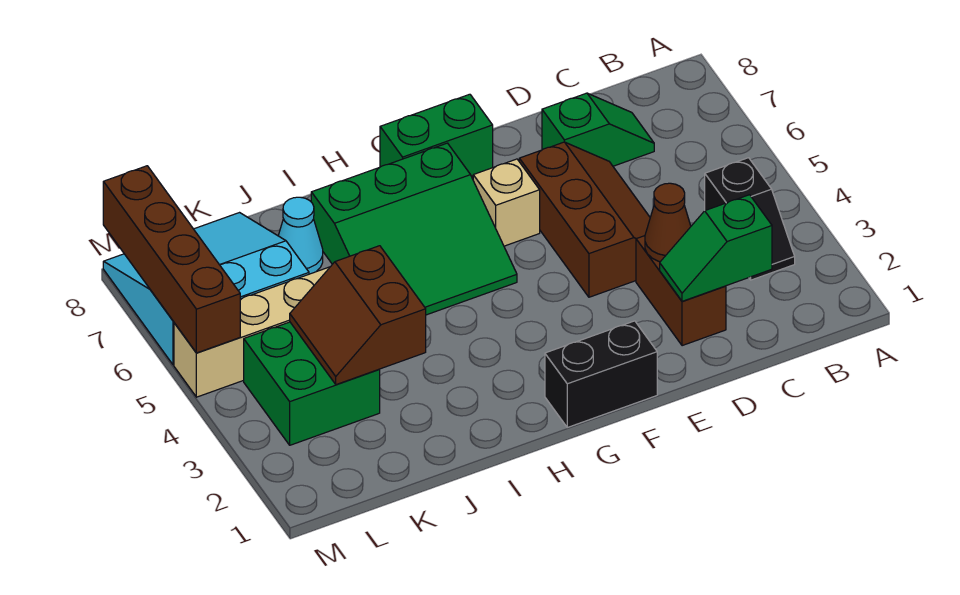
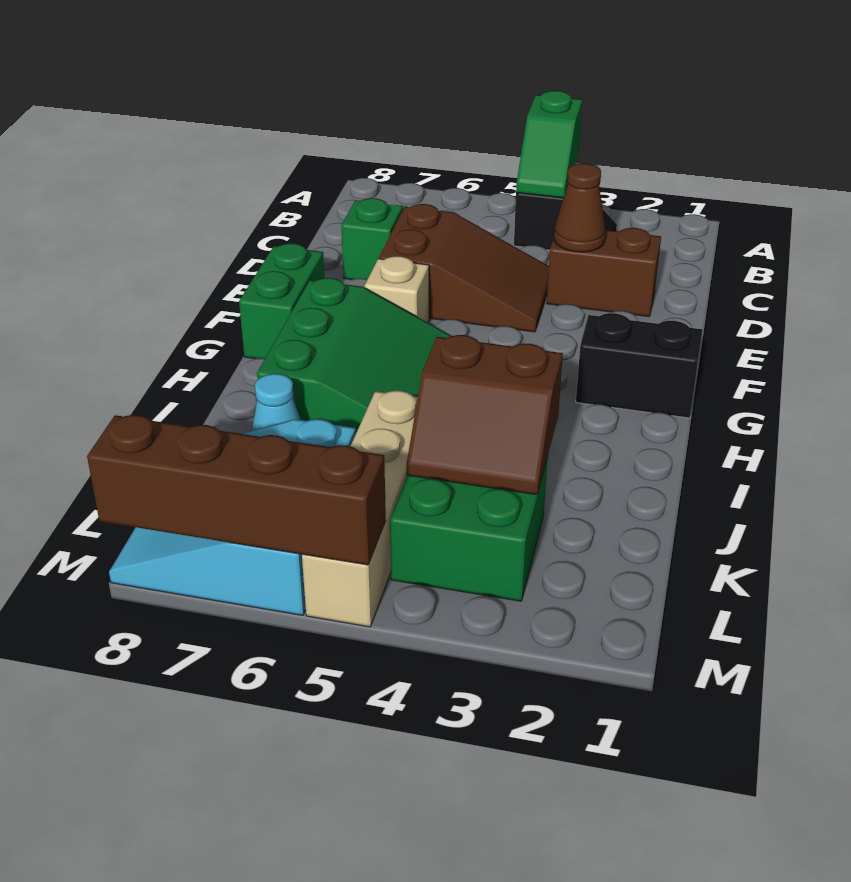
green 1x2 slope [660,195,772,301] -> green 1x2 slope moved to [516,91,582,198]
brown 2x3 slope [519,142,650,297] -> brown 2x3 slope turned to [379,204,549,332]
black 1x2 brick [545,321,657,427] -> black 1x2 brick turned to [576,313,703,418]

